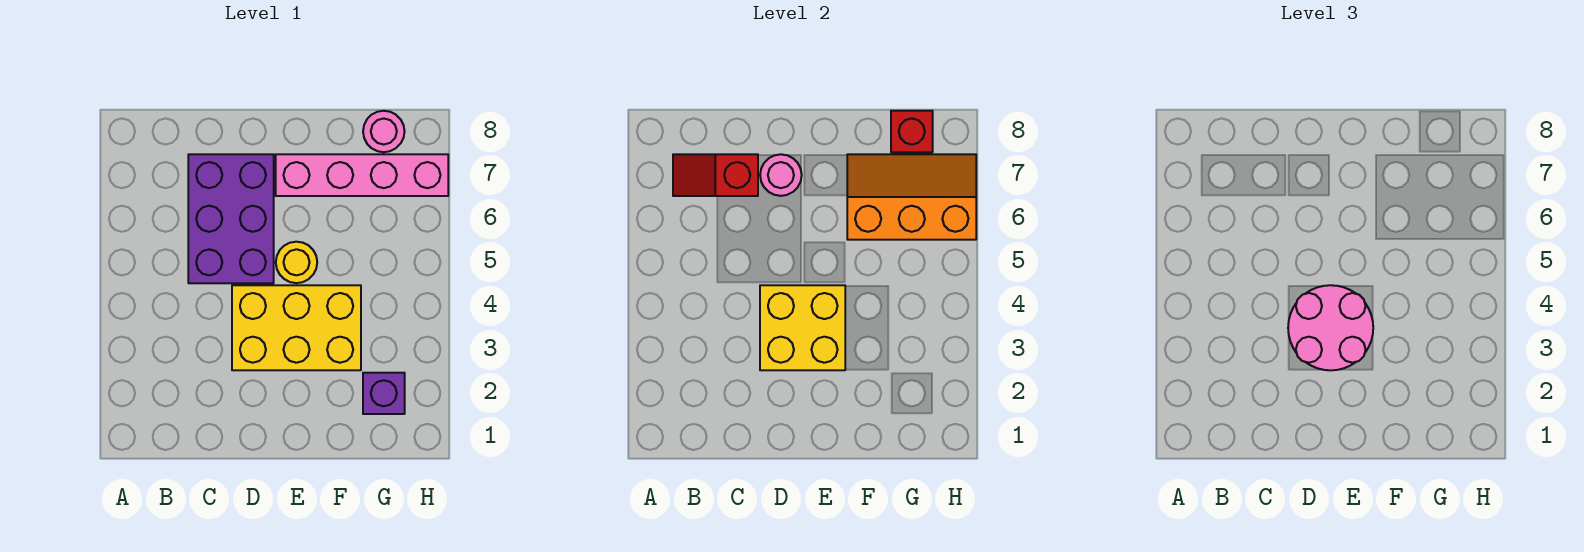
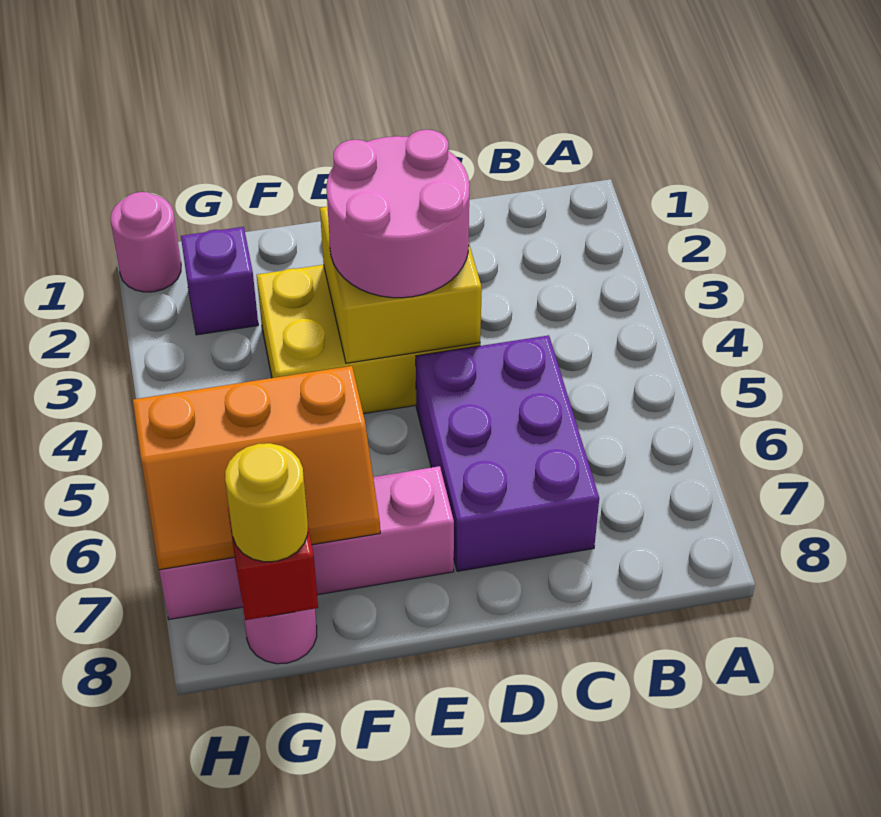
red 1x2 slope [673,154,758,196] -> none
pink 1x1 round brick [760,154,802,196] -> pink 1x1 round brick moved to [110,192,181,292]
yellow 1x1 round brick [276,242,317,283] -> yellow 1x1 round brick moved to [225,443,308,562]

